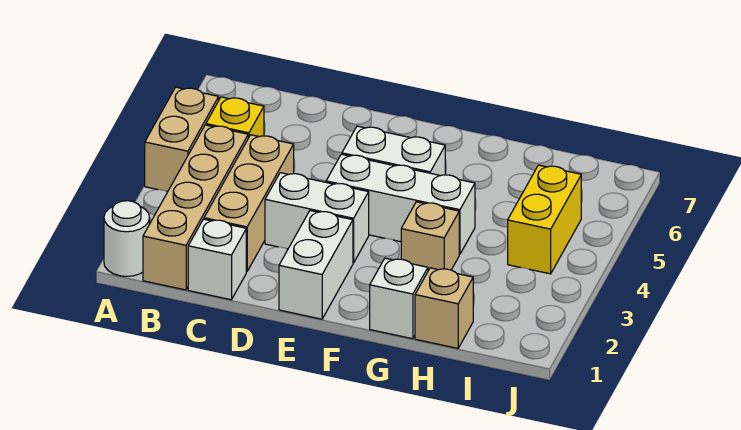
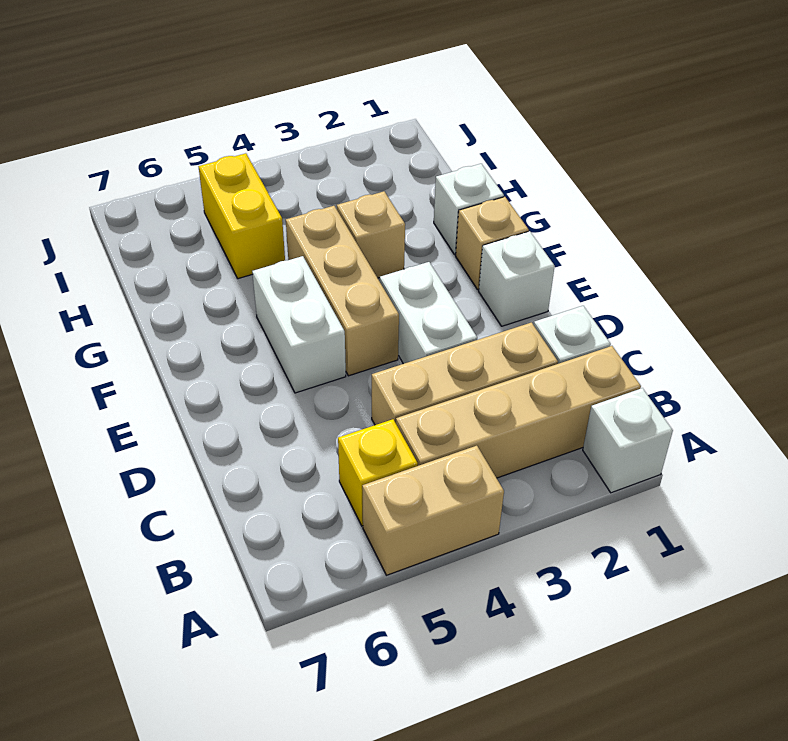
white 1x1 round brick [104,201,150,276] -> white 1x1 brick [583,388,673,493]
white 1x2 brick [279,211,353,319] -> white 1x1 brick [479,231,555,326]
white 1x3 brick [326,154,475,254] -> tan 1x3 brick [286,206,399,376]
tan 1x1 brick [415,268,473,348] -> tan 1x1 brick moved to [456,197,529,290]
yellow 1x2 brick [508,165,581,274] -> yellow 1x2 brick turned to [198,153,285,279]

